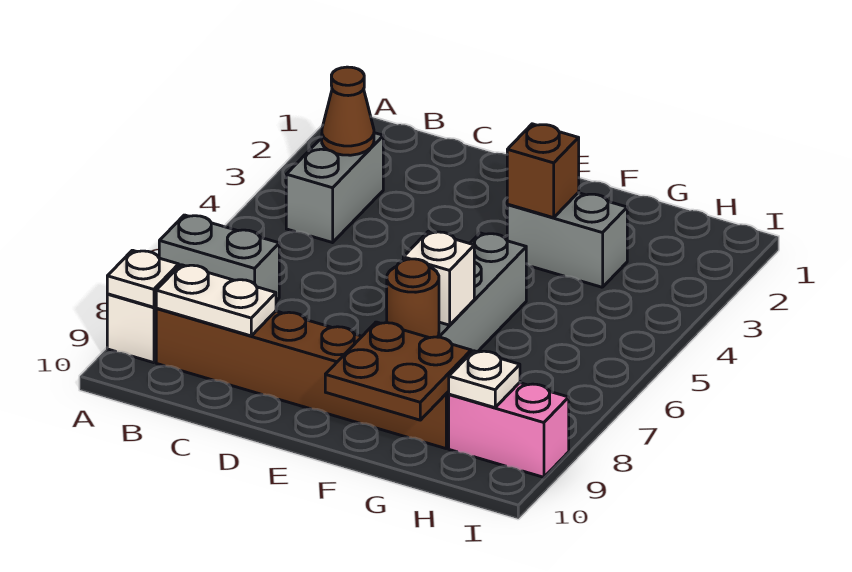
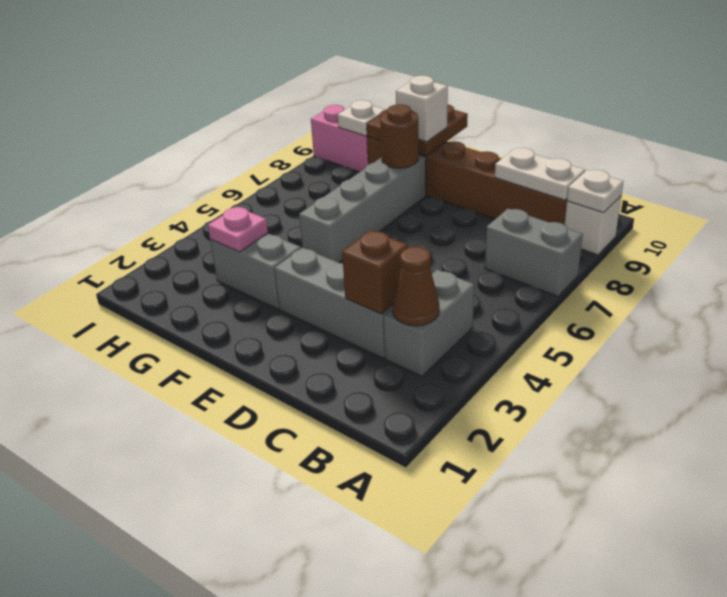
none -> grey 1x3 brick [275,248,393,358]
brown 1x1 brick [507,124,579,218] -> brown 1x1 brick moved to [342,230,408,314]
white 1x1 brick [403,231,474,325] -> white 1x1 brick moved to [396,75,448,142]
none -> pink 1x1 plate [208,207,268,252]

